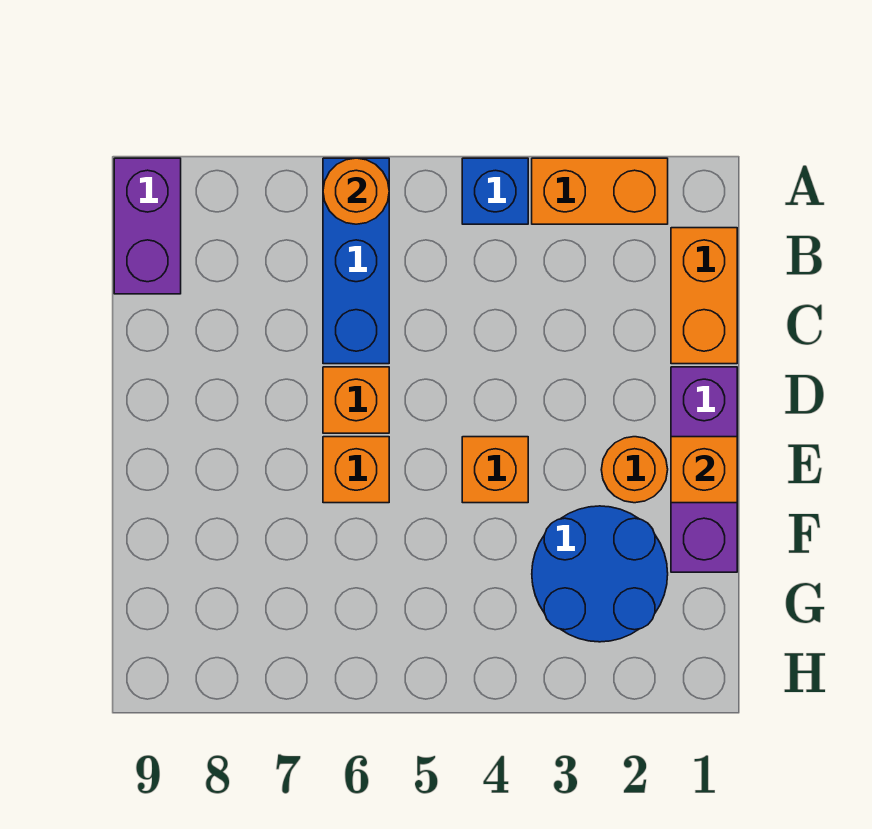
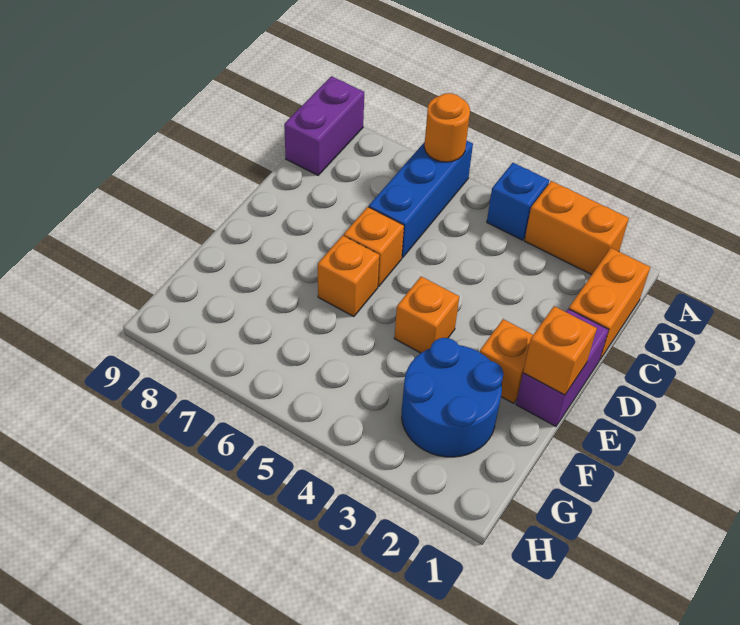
purple 1x3 brick [671,367,737,572] -> purple 1x2 brick [516,309,609,426]
orange 1x1 round brick [601,437,668,503] -> orange 1x1 brick [480,319,533,404]

